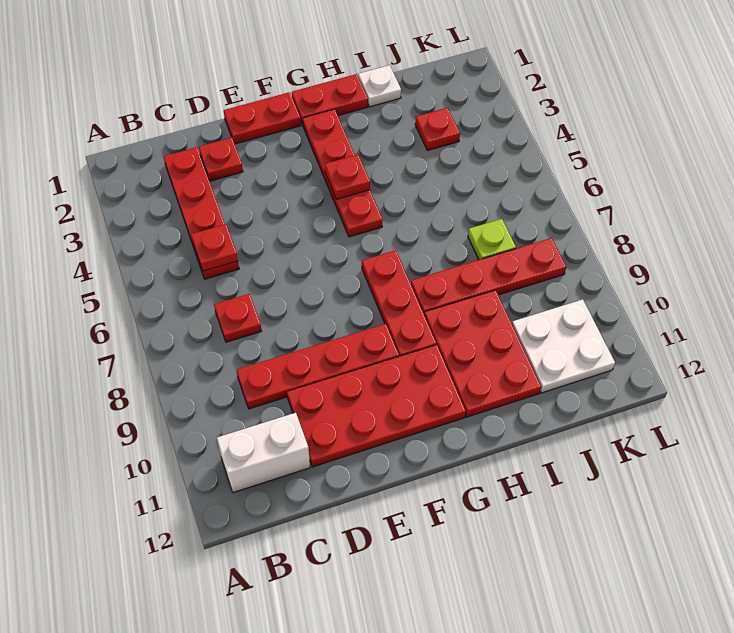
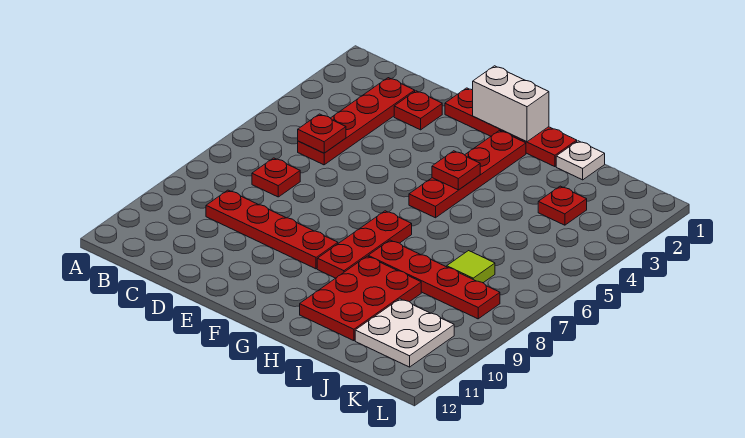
white 1x2 brick [217,413,310,493] -> white 1x2 brick moved to [473,66,549,142]
red 2x4 plate [287,345,466,467] -> none
lime 1x1 plate [468,219,516,260] -> lime 1x1 tile [447,251,495,283]

